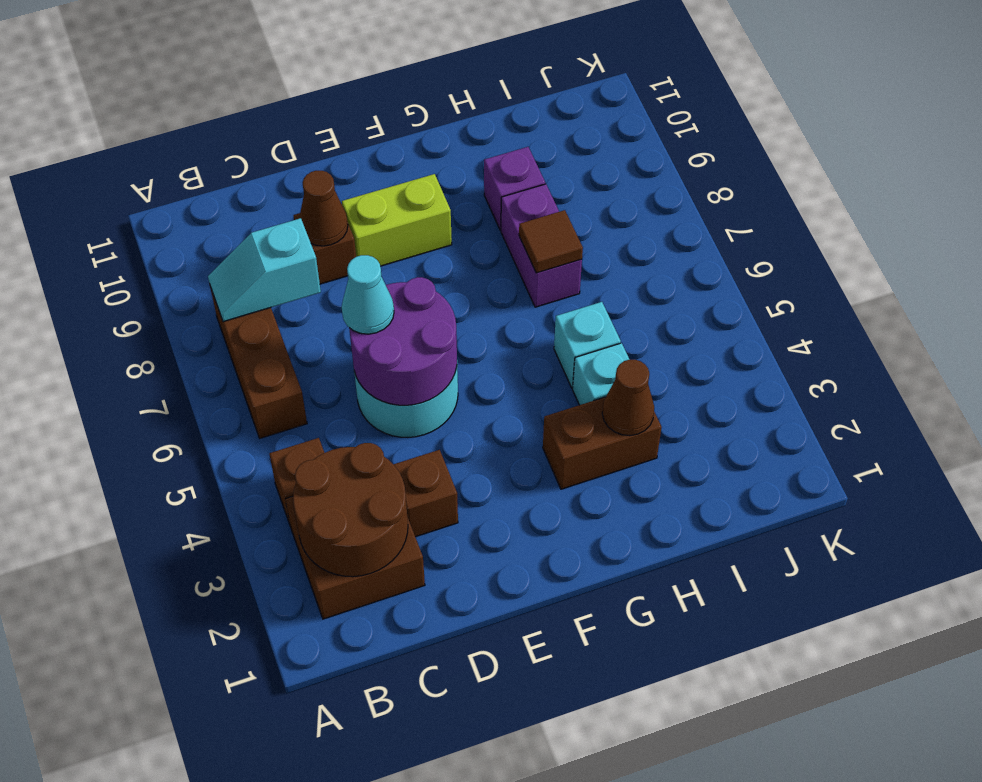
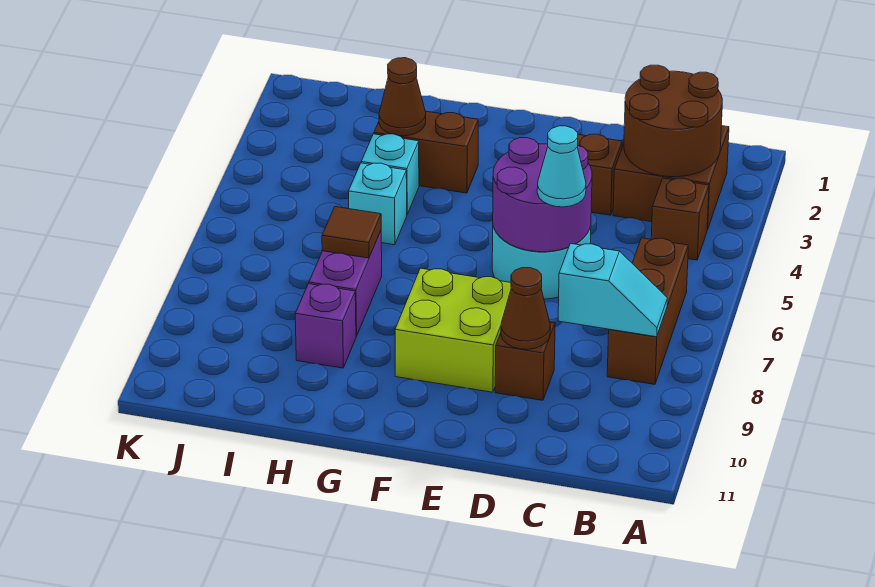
lime 1x2 brick [342,174,452,266] -> lime 2x2 brick [395,268,511,392]

